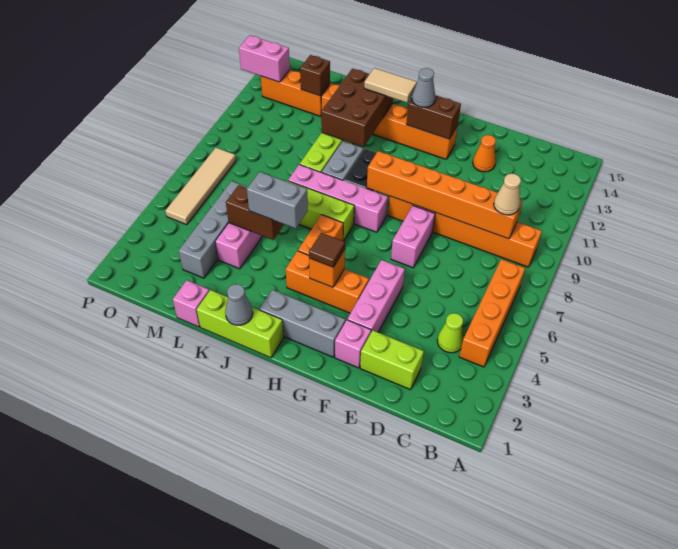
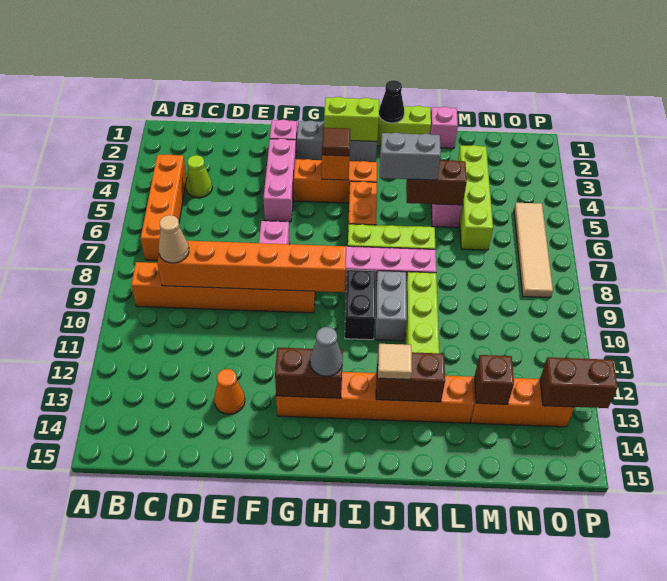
lime 1x2 brick [360,330,424,390] -> lime 1x2 brick moved to [324,97,379,141]
tan 1x2 tile [364,68,417,103] -> tan 1x1 tile [378,344,412,379]
grey 1x1 cone [225,284,253,325] -> black 1x1 cone [379,80,404,123]
brown 2x3 brick [321,69,393,147] -> brown 1x2 brick [376,352,445,402]
grey 1x4 brick [179,181,248,278] -> lime 1x4 brick [458,145,493,250]
pink 1x2 brick [239,35,290,82] -> brown 1x2 brick [540,357,618,408]

